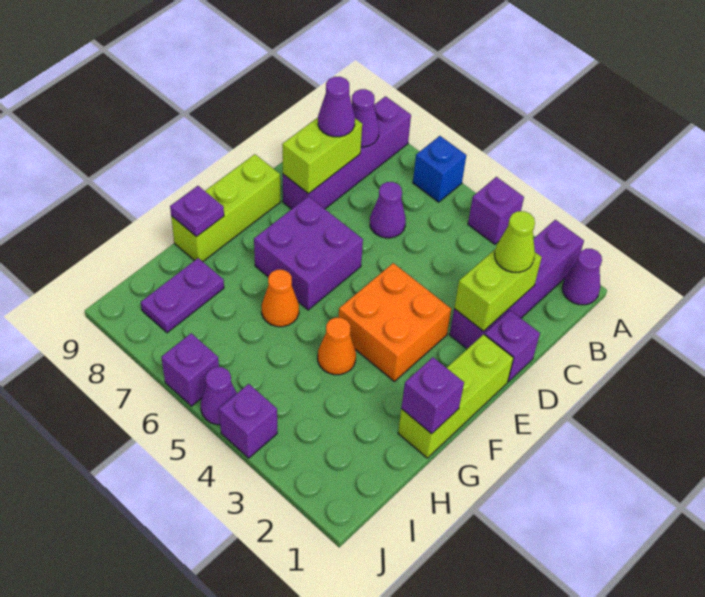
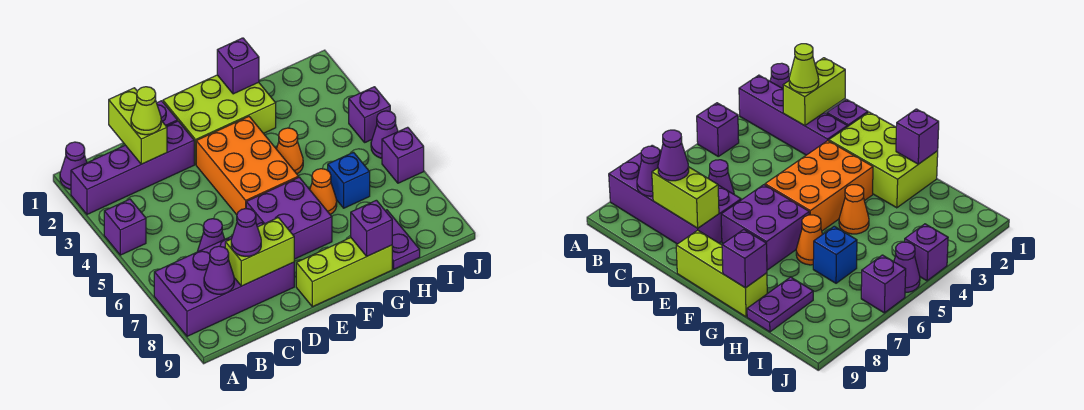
blue 1x1 brick [413,136,466,202] -> blue 1x1 brick moved to [328,152,370,208]
purple 1x4 brick [283,96,411,209] -> purple 2x4 brick [154,223,294,336]
lime 1x2 brick [454,249,542,331] -> lime 1x2 brick turned to [109,88,167,164]
lime 1x3 brick [398,334,513,458] -> lime 2x3 brick [163,75,276,165]
orange 2x2 brick [339,263,451,381] -> orange 2x3 brick [196,117,299,215]
purple 1x1 plate [170,186,224,237] -> purple 1x1 brick [351,200,392,256]
purple 1x2 plate [141,258,224,333] -> purple 1x2 plate turned to [385,210,420,269]

